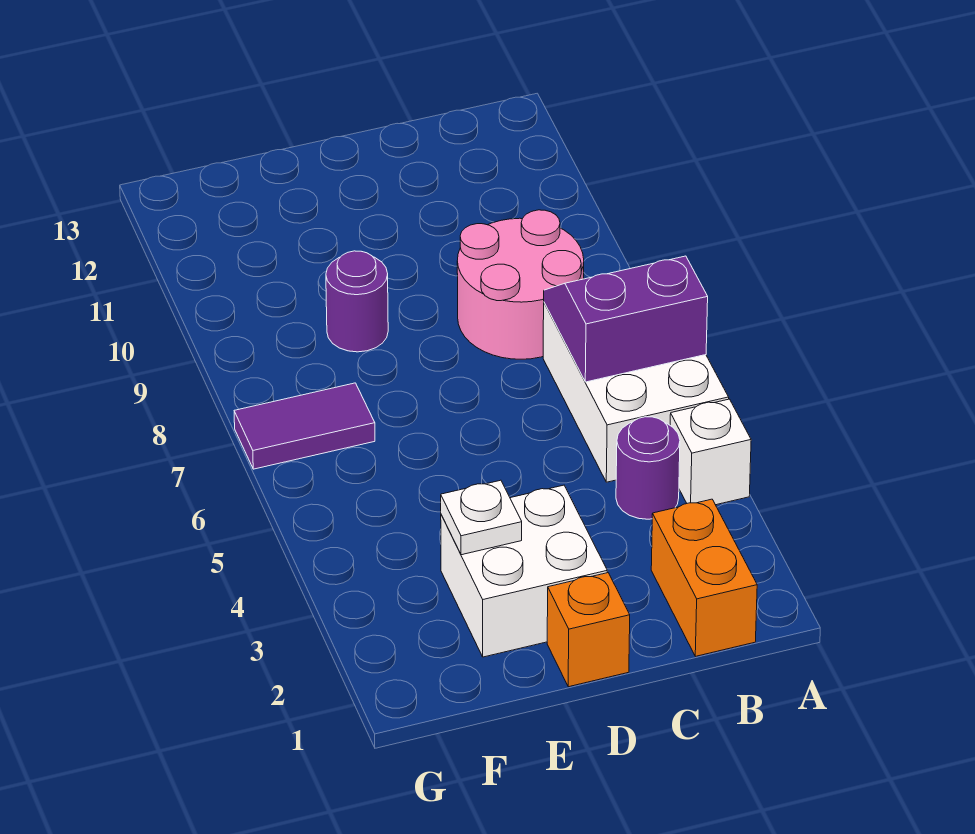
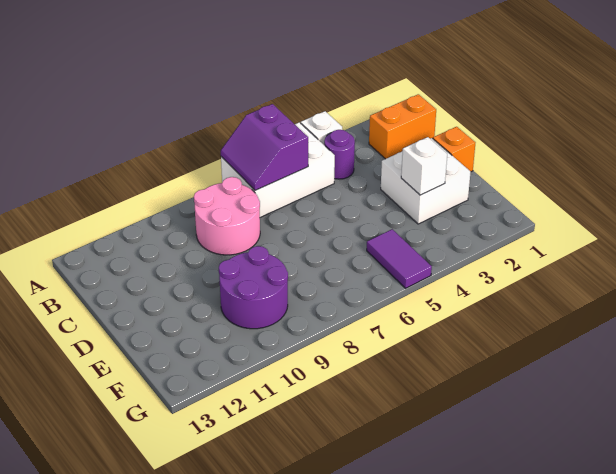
white 1x1 plate [441,480,522,555] -> white 1x1 brick [401,137,447,195]
purple 1x1 round brick [326,251,388,352] -> purple 2x2 round brick [219,246,288,329]
purple 1x2 tile [234,383,375,469] -> purple 1x2 tile moved to [367,229,432,288]

